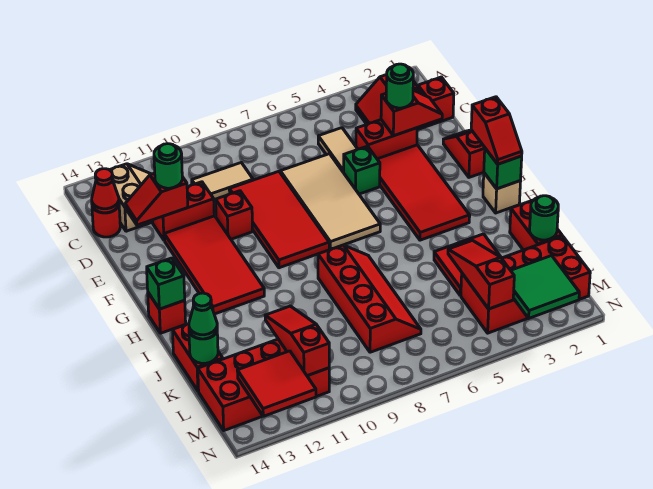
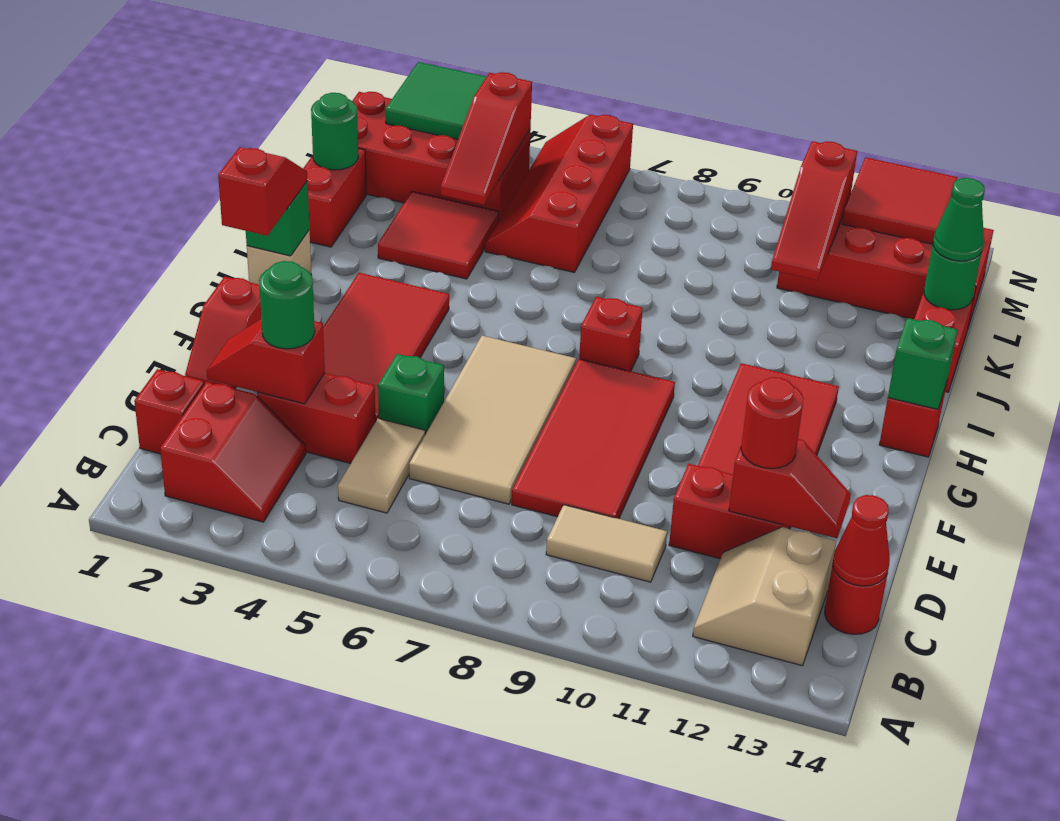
green 1x1 round brick [154,144,182,188] -> red 1x1 round brick [741,377,804,469]
red 1x1 brick [216,191,253,239] -> red 1x1 brick moved to [579,297,643,371]
red 2x4 slope [318,245,421,352] -> red 2x4 slope moved to [485,114,633,272]

